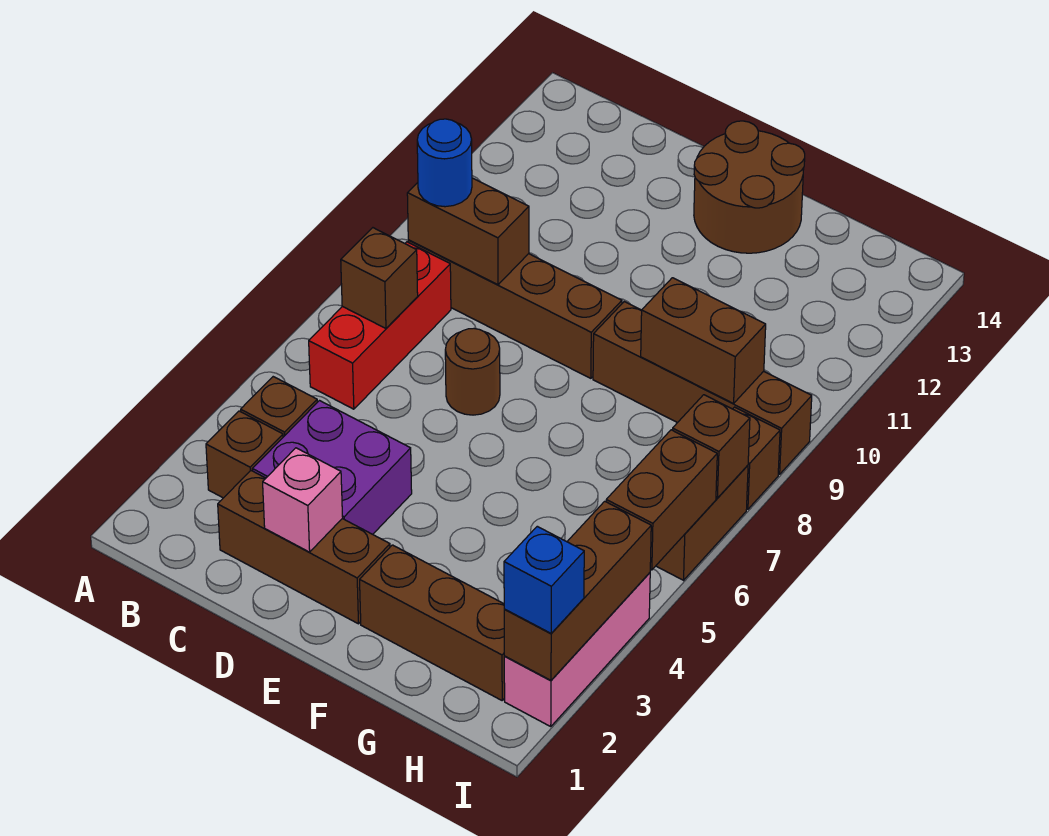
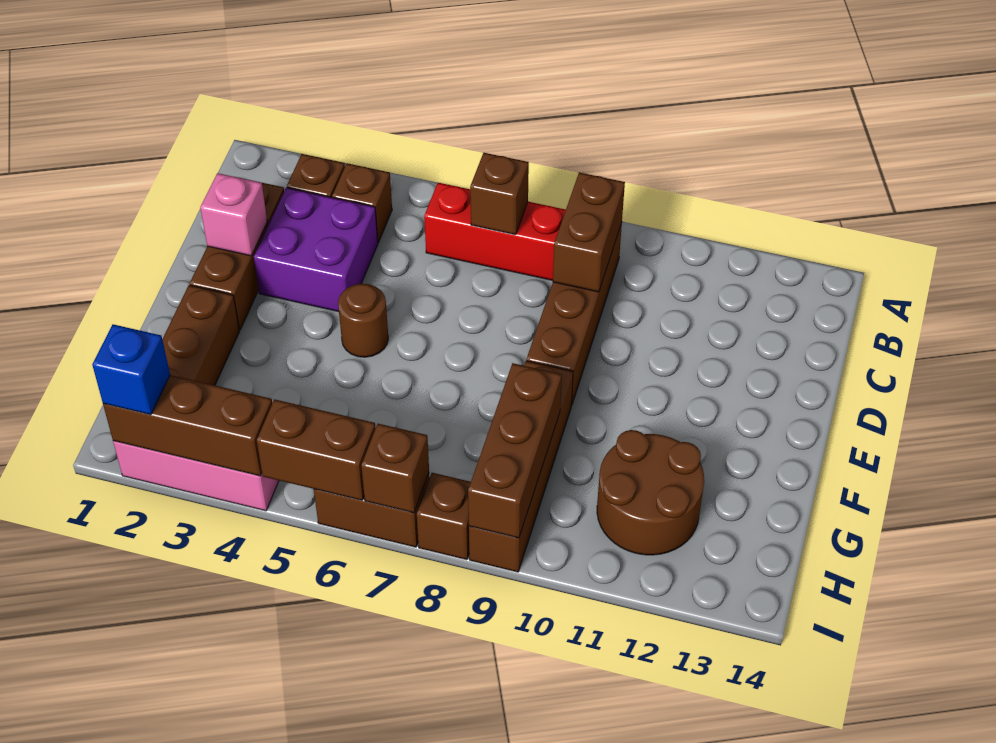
blue 1x1 round brick [417,119,472,207] -> none
brown 1x1 round brick [445,329,500,415] -> brown 1x1 round brick moved to [338,284,388,357]
brown 2x2 round brick [694,121,805,253] -> brown 2x2 round brick moved to [597,430,704,555]
brown 1x2 brick [641,278,766,404] -> brown 1x3 brick [468,363,562,538]

